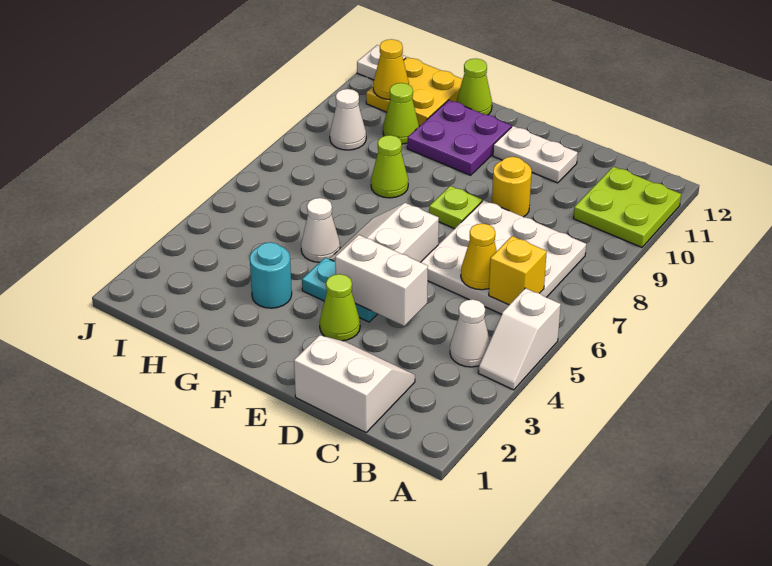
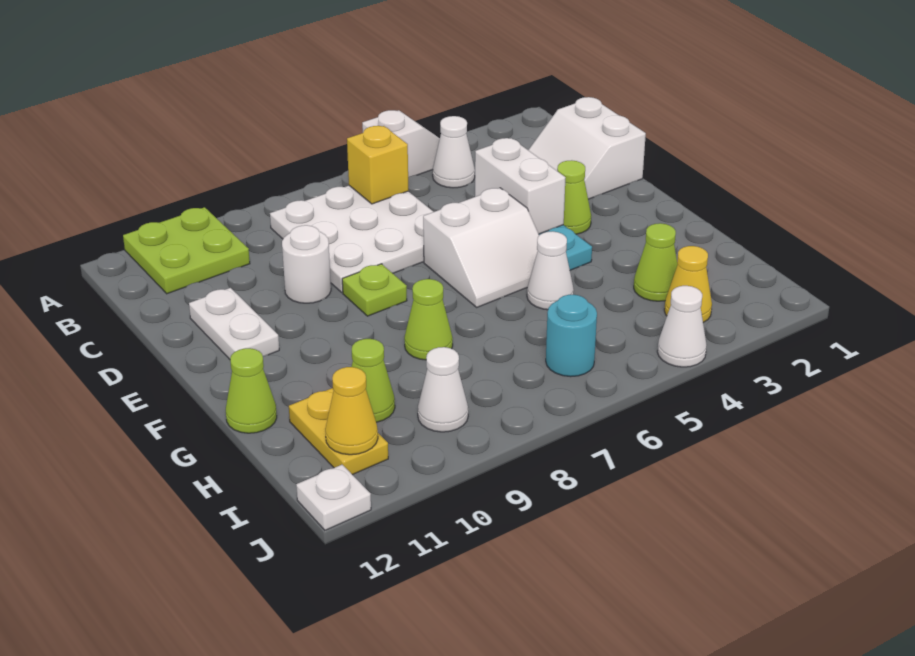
yellow 1x1 cone [461,224,497,290] -> yellow 1x1 cone moved to [664,246,712,322]
yellow 1x1 round brick [492,157,532,217] -> white 1x1 round brick [282,225,331,303]
purple 2x2 plate [407,100,511,175] -> none
cyan 1x1 round brick [250,242,292,308] -> cyan 1x1 round brick moved to [546,295,597,377]
none -> lime 1x1 cone [634,223,678,301]
yellow 2x2 plate [366,57,463,126] -> yellow 1x2 plate [289,388,388,475]
none -> white 1x1 cone [657,286,707,367]

